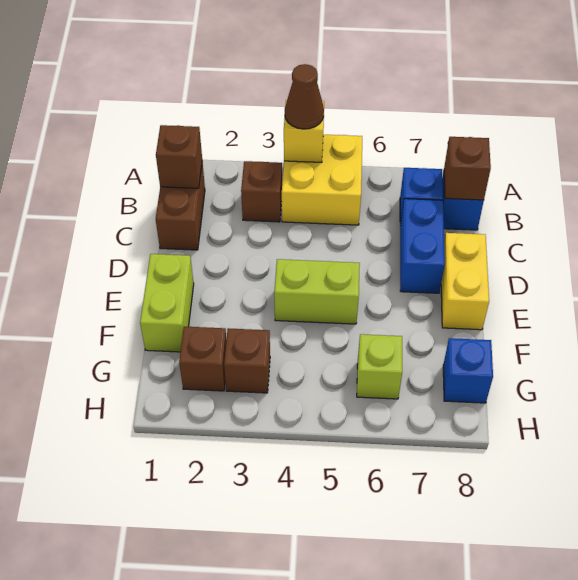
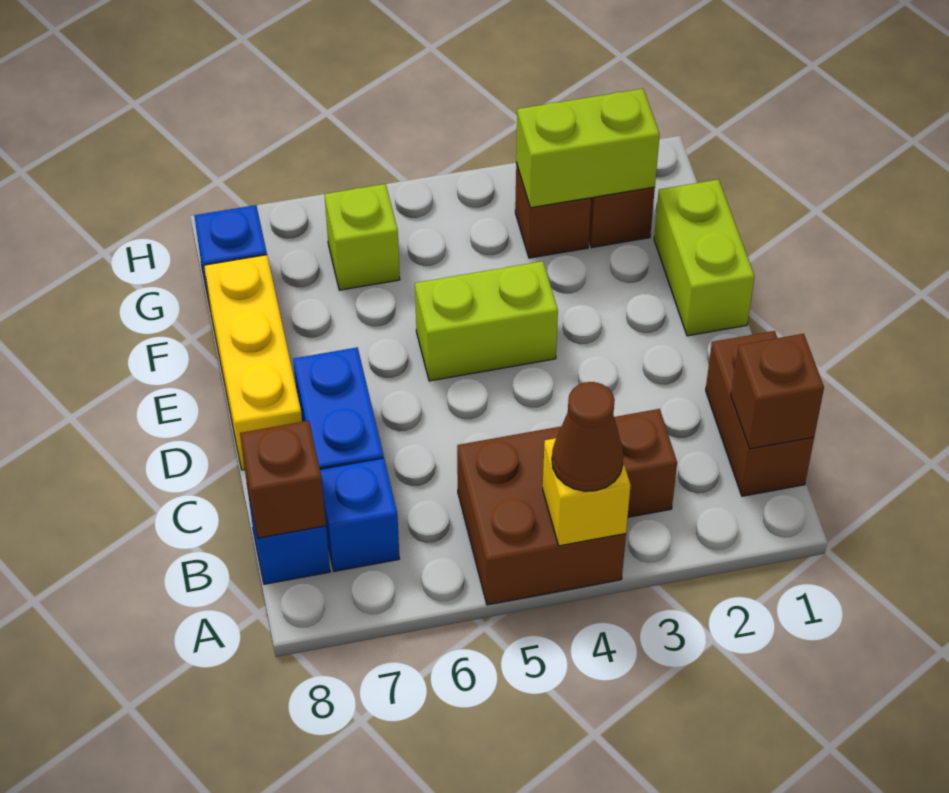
yellow 2x2 brick [282,135,362,225] -> brown 2x2 brick [457,427,626,605]
yellow 1x2 brick [441,233,489,330] -> yellow 1x3 brick [204,255,302,470]
none -> lime 1x2 brick [516,89,660,208]

